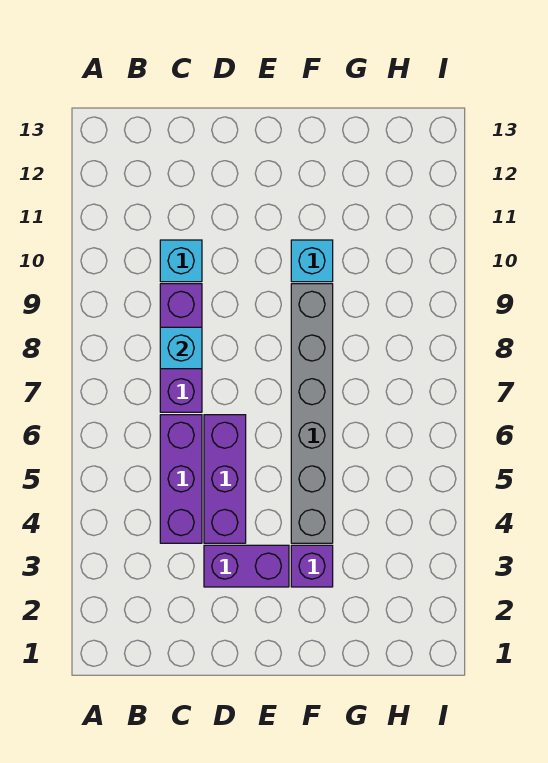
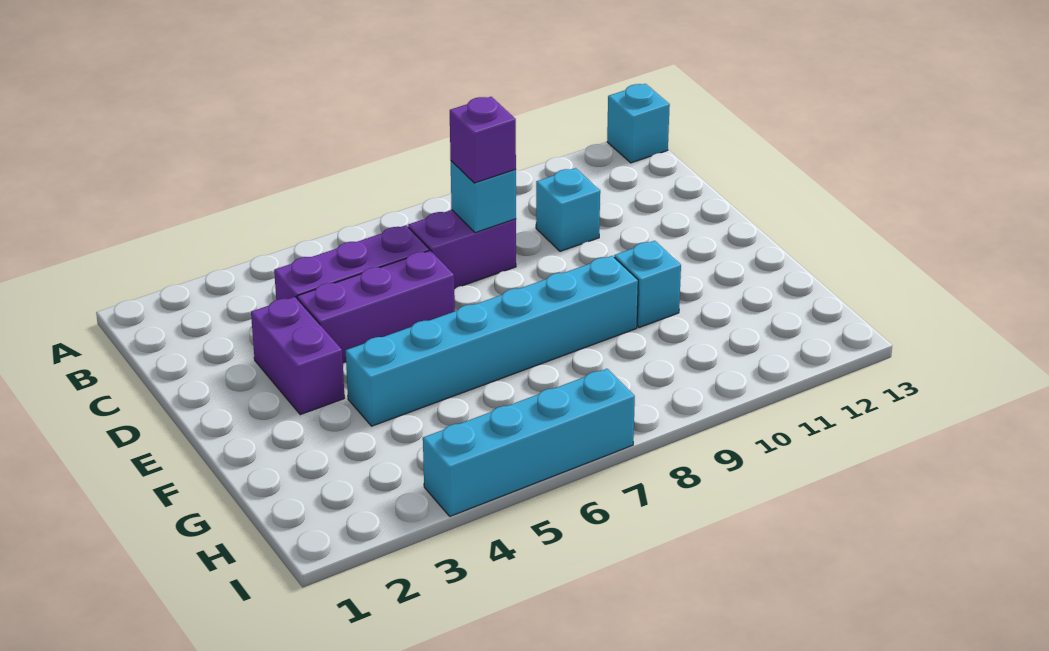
none -> cyan 1x1 brick [607,84,670,163]
purple 1x3 brick [160,284,202,412] -> purple 1x2 brick [408,210,516,289]
purple 1x1 brick [291,545,333,587] -> purple 1x1 brick moved to [450,97,516,183]
grey 1x6 brick [291,284,333,543] -> cyan 1x6 brick [346,256,638,426]
none -> cyan 1x4 brick [423,369,635,516]

